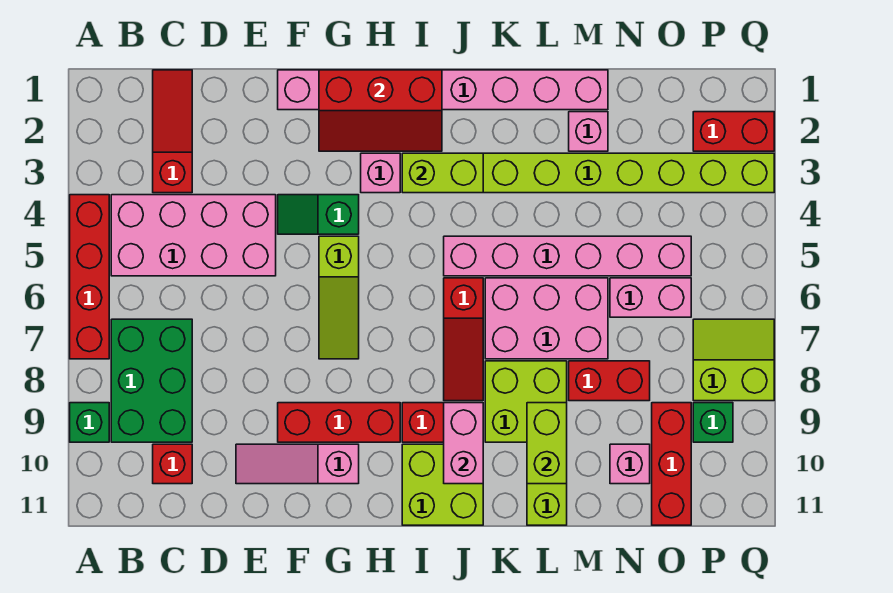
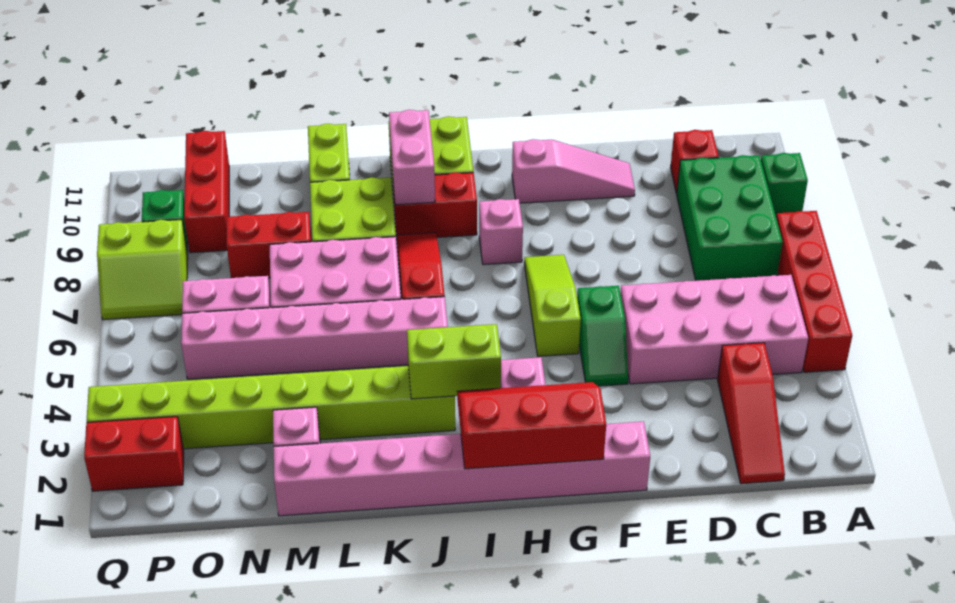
green 1x2 slope [278,195,359,234] -> green 1x2 slope turned to [577,286,628,386]
red 1x3 brick [278,403,400,442] -> none
lime 1x2 brick [527,403,567,484] -> none
pink 1x1 brick [610,444,650,484] -> pink 1x1 brick moved to [479,199,523,265]

